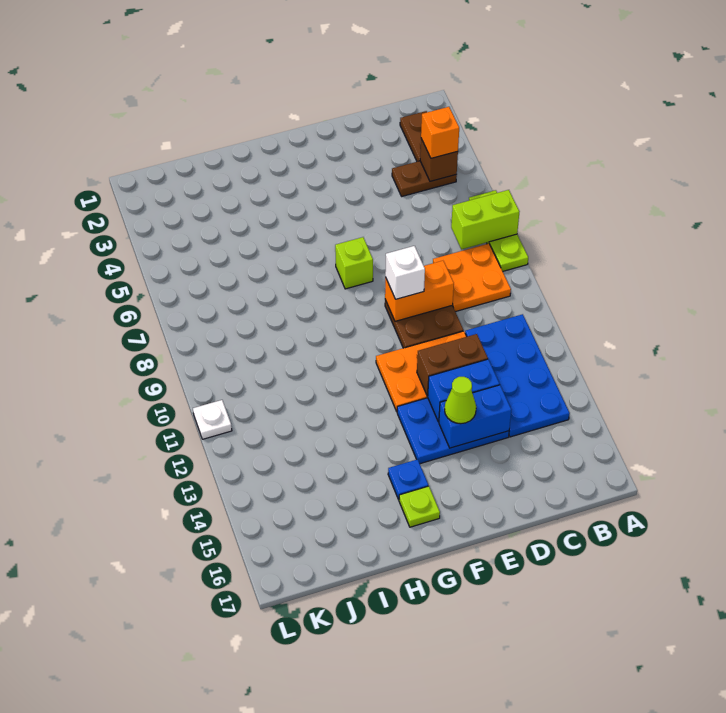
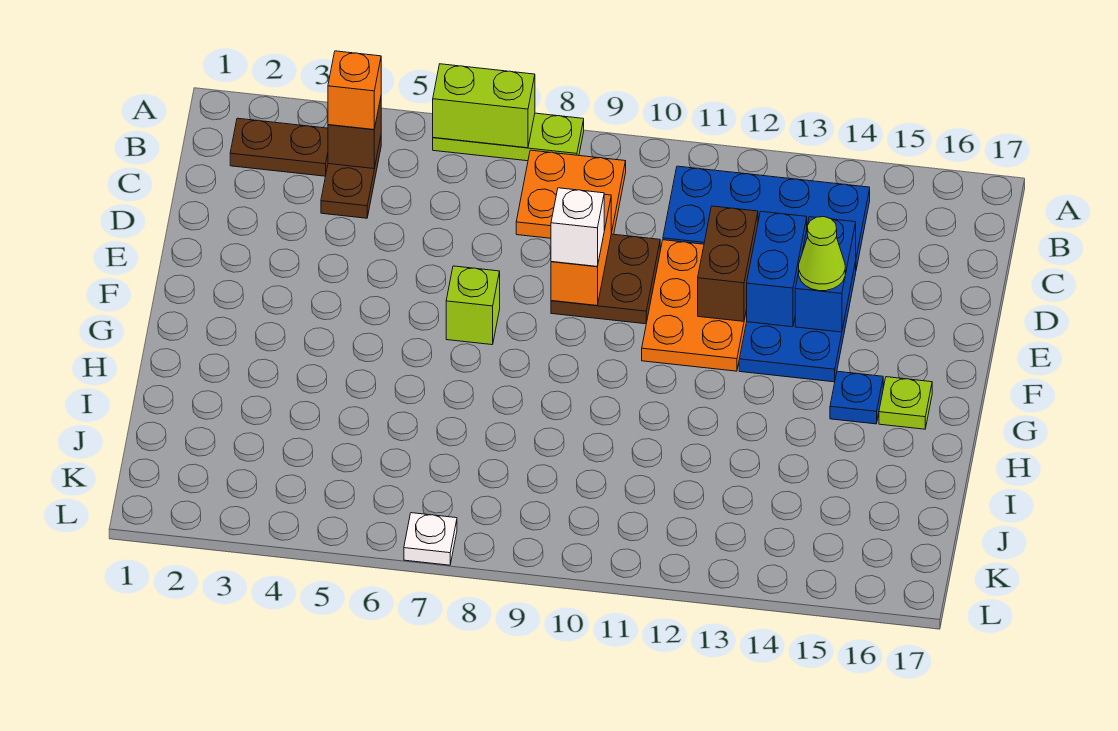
lime 1x2 brick [451,190,519,249] -> lime 1x2 brick turned to [433,64,535,148]
white 1x1 plate [193,400,232,439] -> white 1x1 plate moved to [404,513,457,565]

